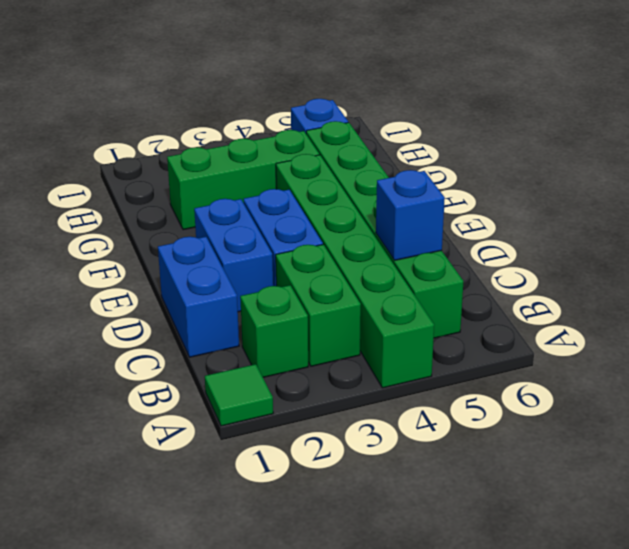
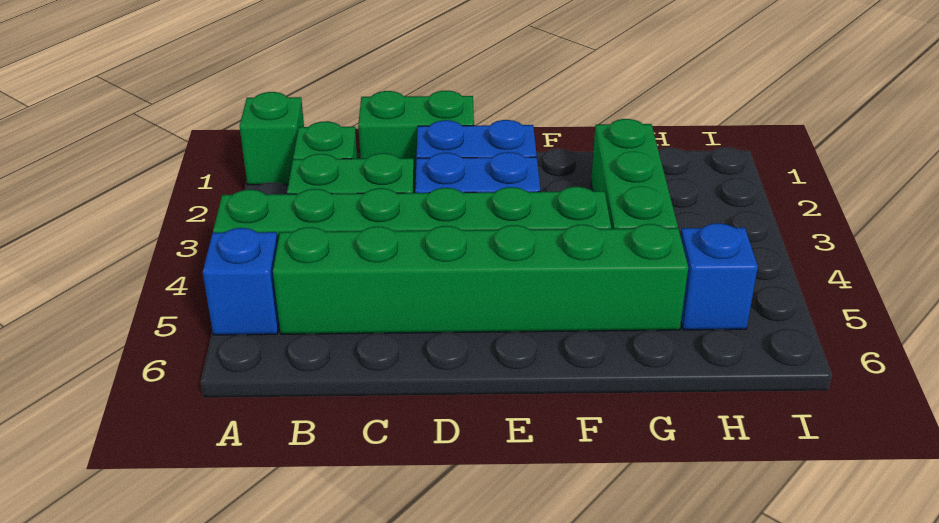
green 1x1 tile [205,364,273,426] -> green 1x1 brick [240,92,304,185]
blue 1x2 brick [158,237,239,357] -> green 1x2 brick [358,91,474,183]
blue 1x1 brick [376,170,445,261] -> blue 1x1 brick moved to [203,228,279,335]

